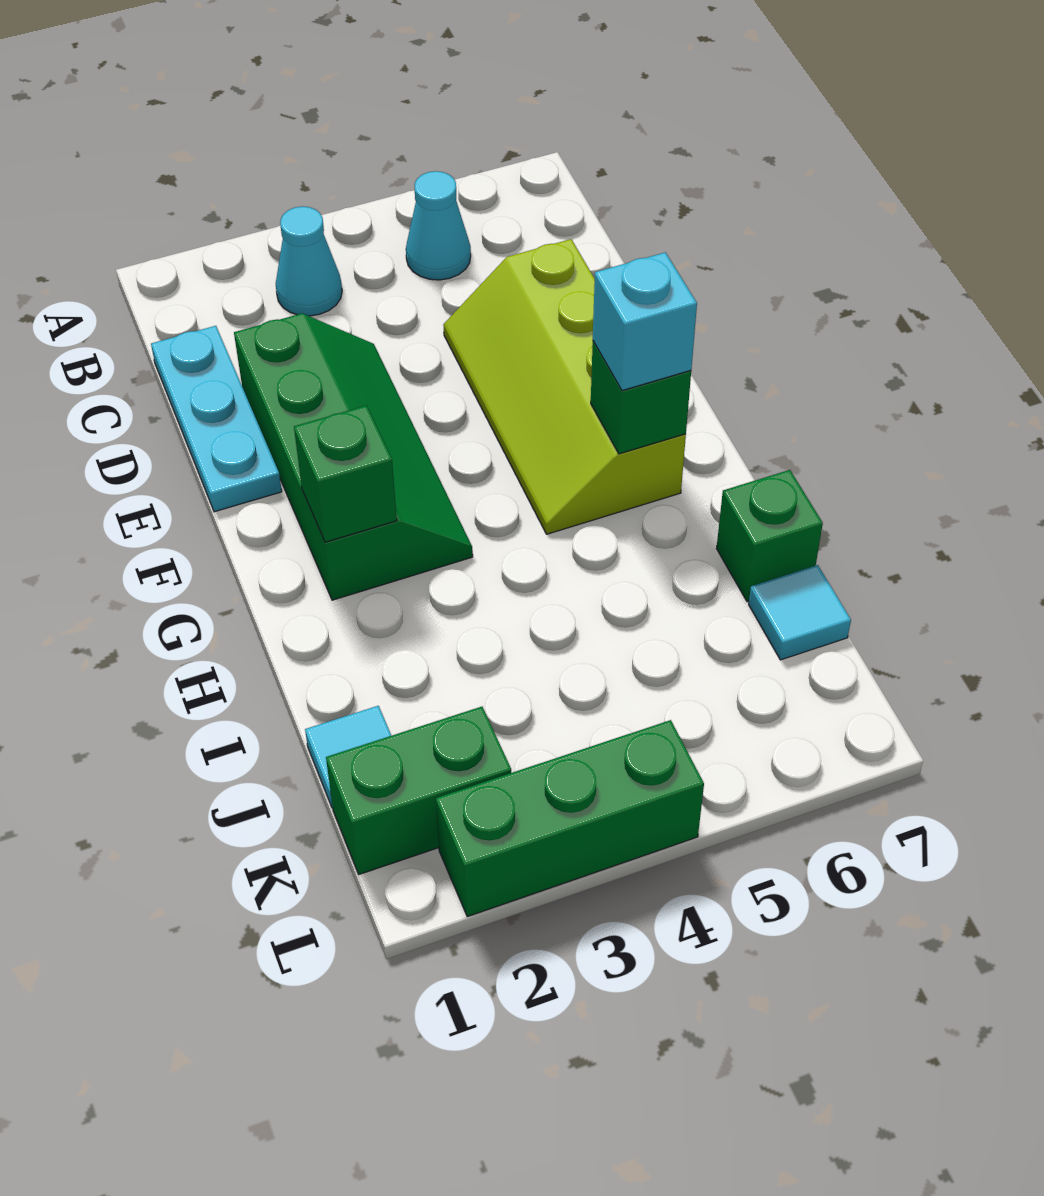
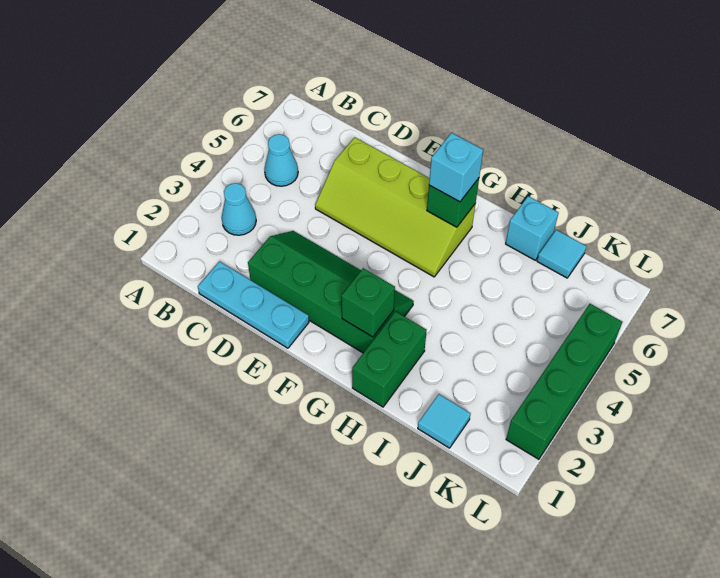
green 1x1 brick [717,470,823,602] -> cyan 1x1 brick [506,196,559,260]
green 1x2 brick [326,707,511,874] -> green 1x2 brick moved to [352,311,427,407]
green 1x3 brick [436,720,704,917] -> green 1x4 brick [506,304,622,459]

